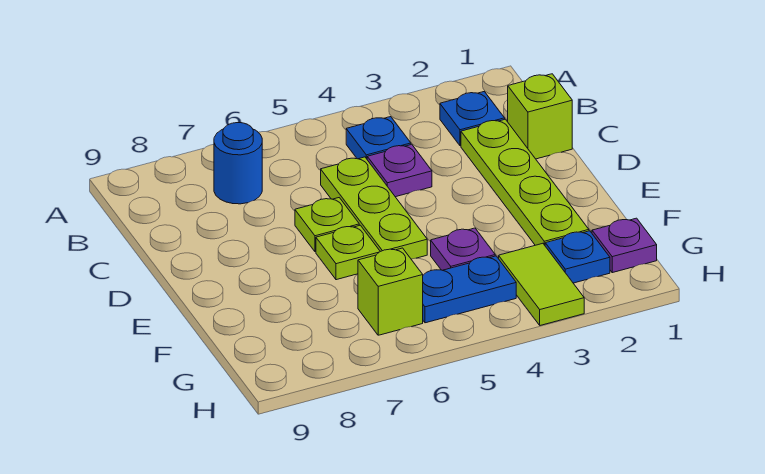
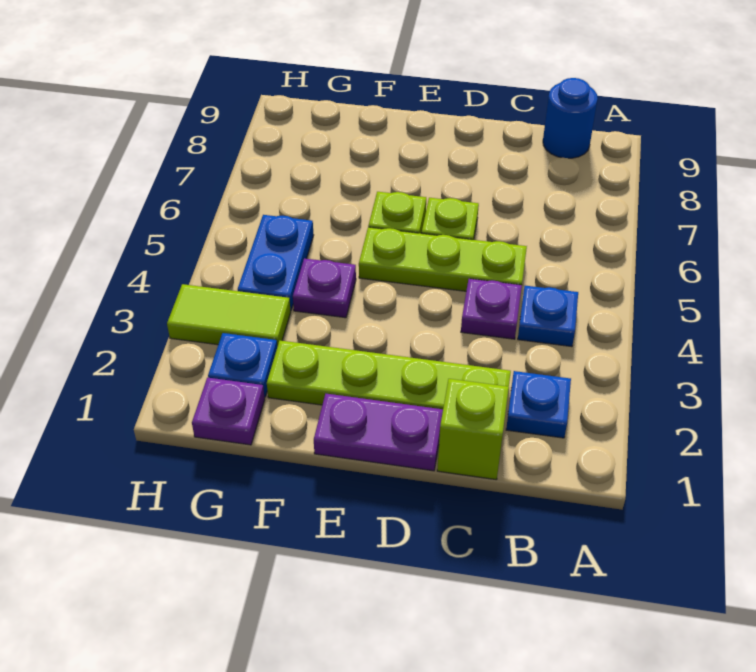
blue 1x1 round brick [214,123,262,204] -> blue 1x1 round brick moved to [543,78,598,158]
none -> purple 1x2 plate [314,394,443,471]
lime 1x1 brick [358,248,423,335] -> none

